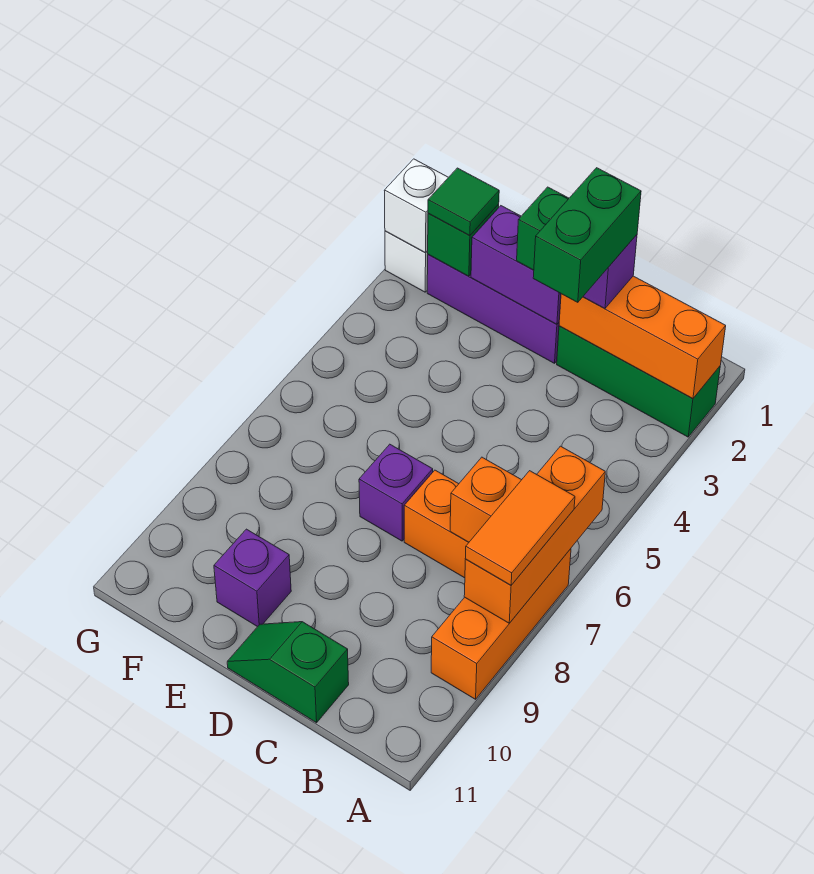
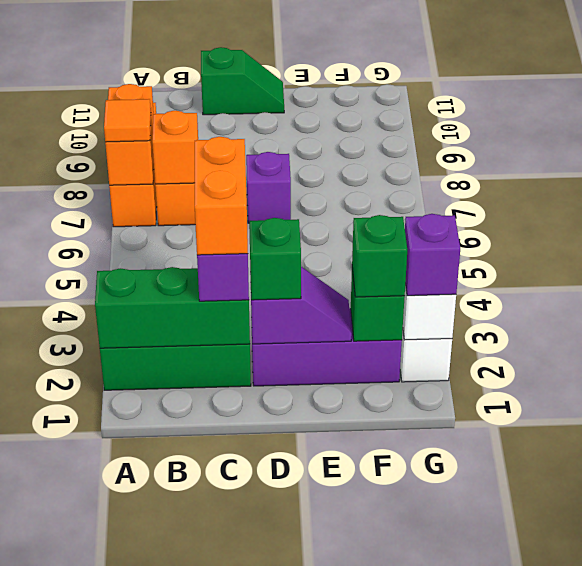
orange 1x3 brick [559,276,726,398] -> green 1x3 brick [95,267,250,348]
orange 1x3 brick [464,446,605,623] -> orange 1x2 brick [105,84,154,185]
orange 1x2 tile [465,471,575,585] -> orange 1x1 tile [104,99,151,142]
green 1x2 brick [533,168,641,302] -> orange 1x2 brick [195,137,248,255]
purple 1x2 brick [471,206,561,324] -> purple 1x2 slope [250,267,352,344]
purple 1x1 brick [214,529,291,627] -> purple 1x1 brick moved to [405,214,460,296]
green 1x1 tile [428,168,499,235] -> green 1x1 brick [352,215,407,297]

